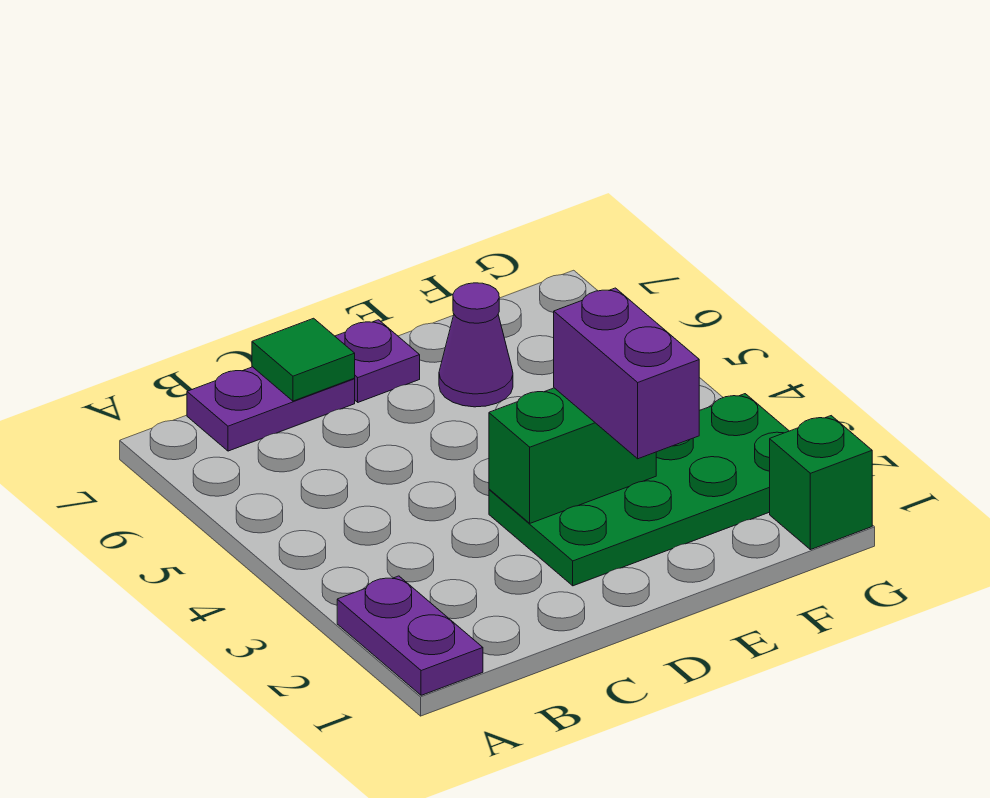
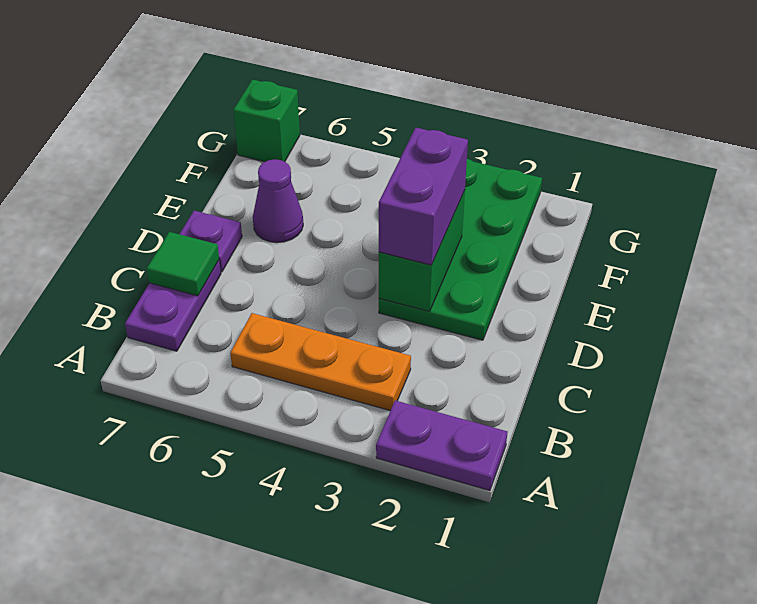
none -> orange 1x3 plate [230,313,411,411]
purple 1x2 brick [554,288,699,459] -> purple 1x2 brick turned to [379,128,468,265]
green 1x1 brick [770,416,872,550] -> green 1x1 brick moved to [233,80,300,162]

